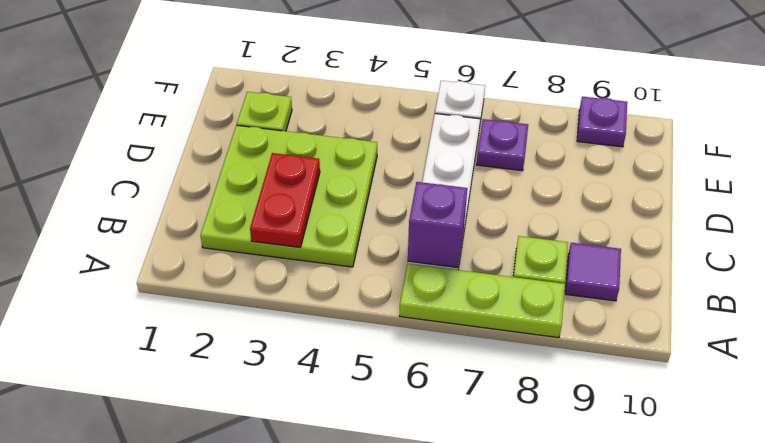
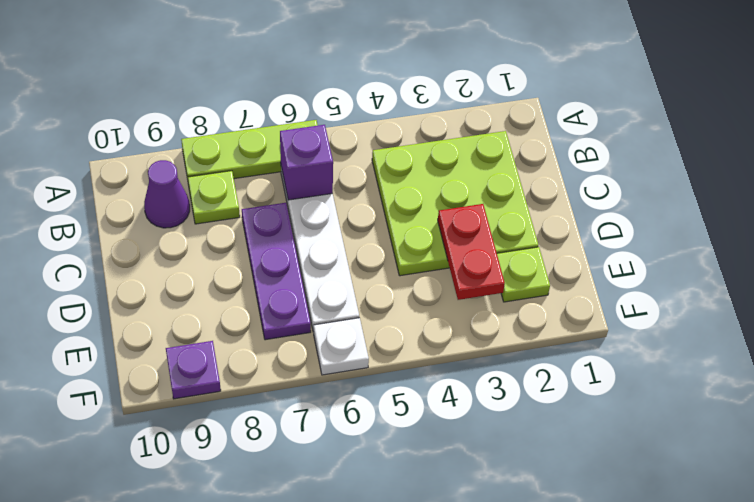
red 1x2 plate [250,153,320,247] -> red 1x2 plate moved to [438,204,505,300]
purple 1x1 tile [565,243,621,301] -> purple 1x1 cone [144,160,190,228]
purple 1x1 plate [477,119,528,171] -> purple 1x3 plate [242,203,311,340]

